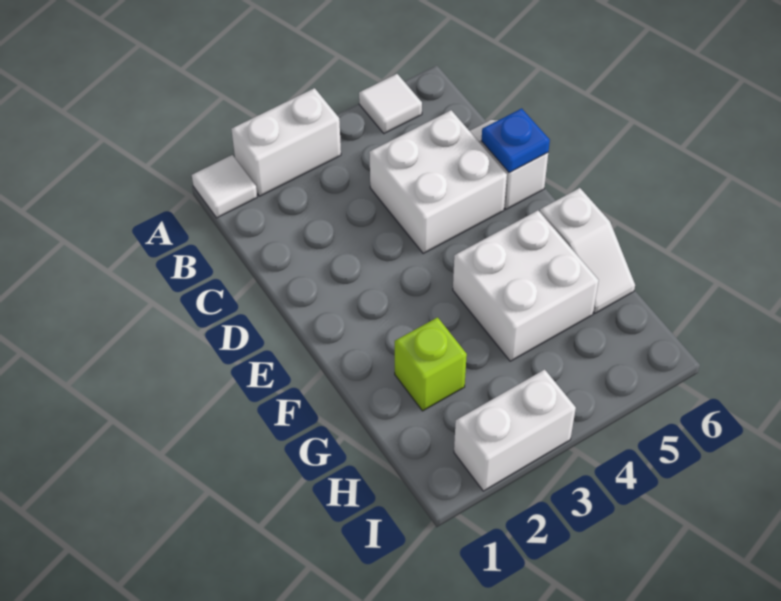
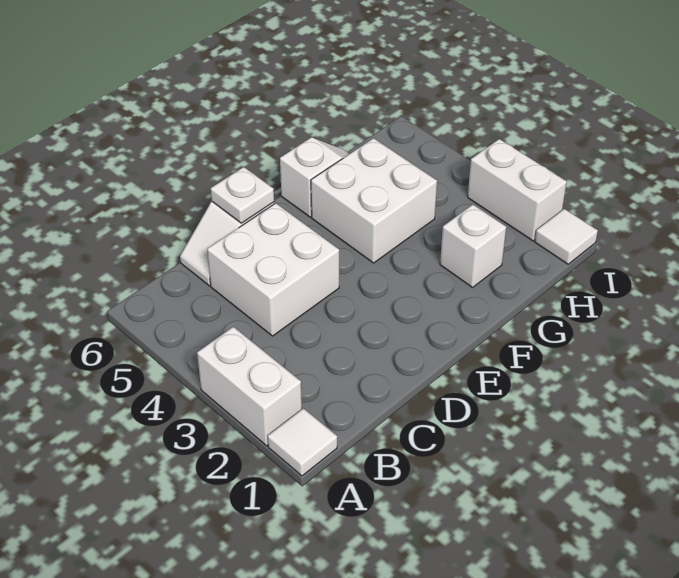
white 1x1 tile [359,74,422,133] -> white 1x1 tile moved to [535,209,598,264]
blue 1x1 plate [481,108,550,173] -> white 1x1 plate [211,167,274,223]
lime 1x1 brick [395,317,467,411] -> white 1x1 brick [440,205,506,287]

